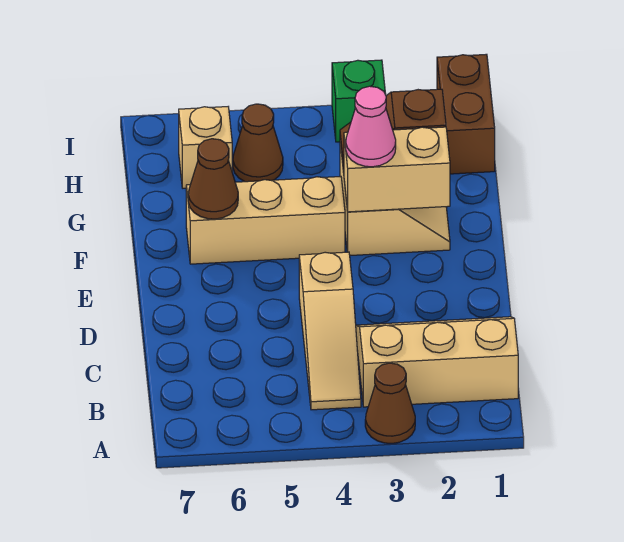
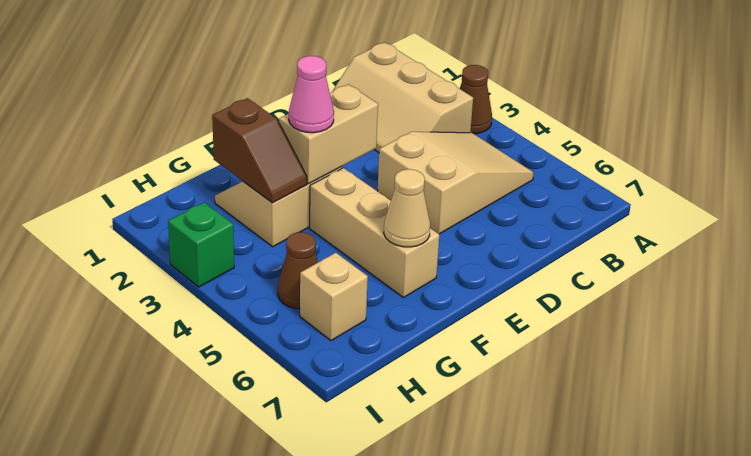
tan 1x3 slope [299,252,361,410] -> tan 2x3 slope [378,132,534,234]
tan 1x2 brick [344,127,450,212] -> tan 1x2 brick turned to [279,84,378,184]
brown 1x1 cone [188,139,238,219] -> tan 1x1 cone [384,169,430,247]
brown 1x2 brick [437,54,495,174] -> none

